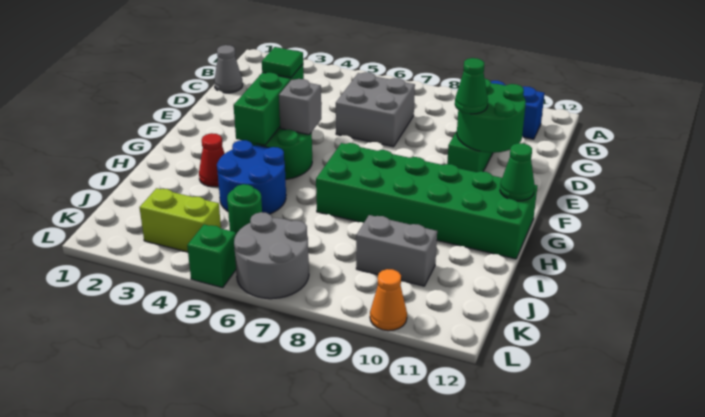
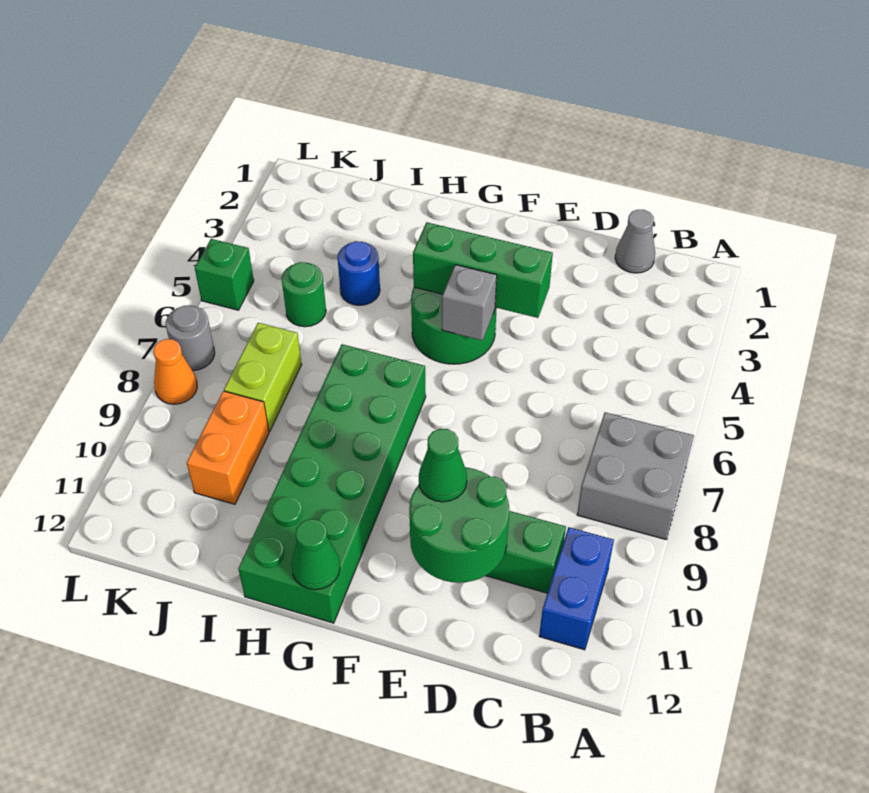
grey 2x2 brick [336,72,415,147] -> grey 2x2 brick moved to [577,412,694,540]
green 1x1 tile [262,47,303,78] -> none
red 1x1 cone [199,133,225,187] -> none
blue 2x2 round brick [217,140,286,214] -> blue 1x1 round brick [338,241,380,305]
grey 1x2 brick [356,215,437,286] -> orange 1x2 brick [187,391,269,504]
lime 1x2 brick [140,188,221,252] -> lime 1x2 brick moved to [224,323,302,431]
grey 2x2 round brick [234,212,309,299] -> grey 1x1 round brick [166,306,215,371]
orange 1x1 cone [370,269,407,331] -> orange 1x1 cone moved to [153,339,197,404]

